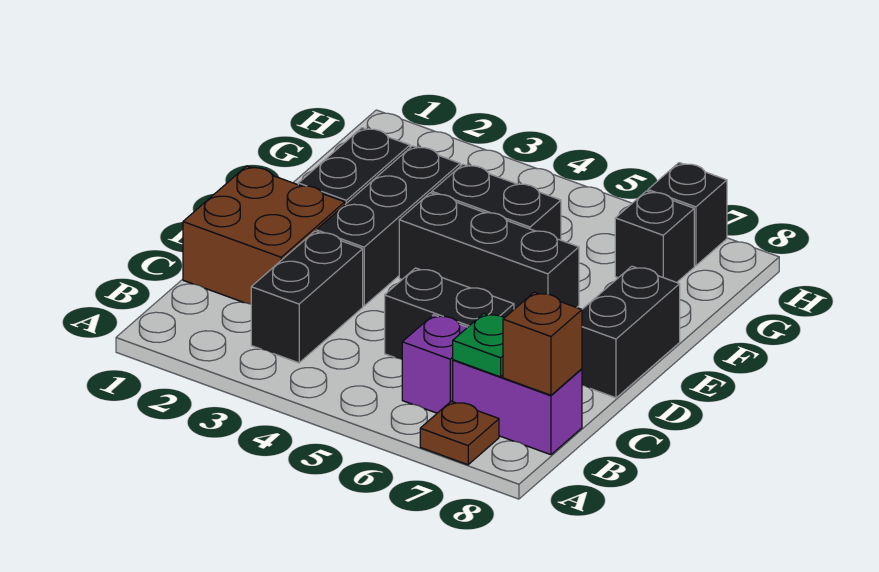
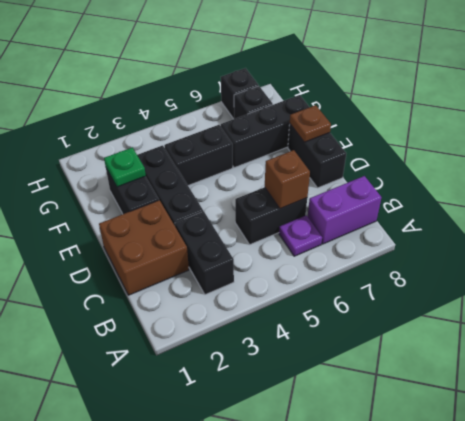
brown 1x1 plate [420,401,499,465] -> brown 1x1 plate moved to [290,105,331,142]
purple 1x1 brick [402,315,467,413] -> purple 1x1 plate [279,215,322,256]
green 1x1 plate [453,313,504,377] -> green 1x1 plate moved to [104,147,146,187]
brown 1x1 brick [503,292,582,395] -> brown 1x1 brick moved to [265,150,310,209]
black 1x3 brick [399,193,579,309] -> black 1x3 brick moved to [221,95,309,168]

